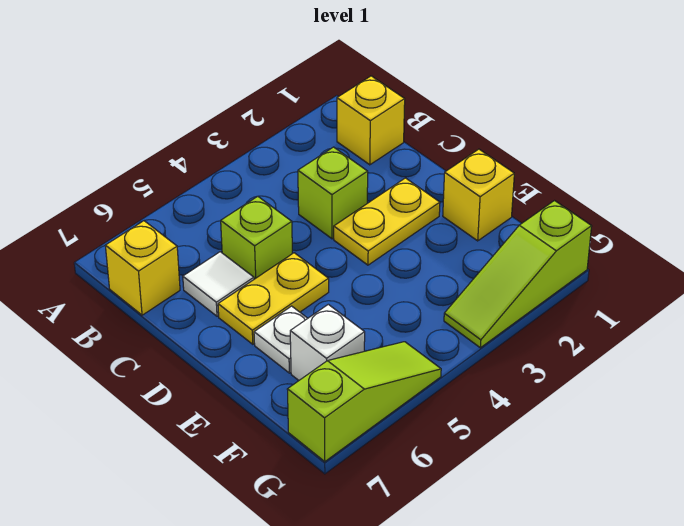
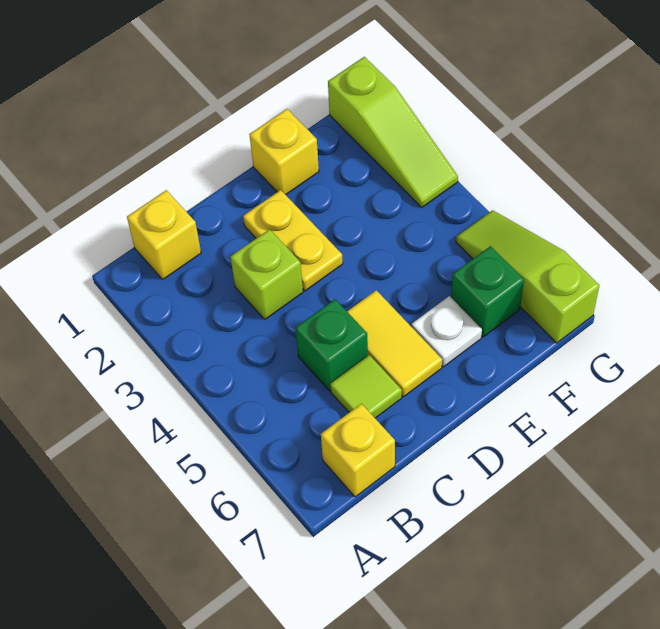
lime 1x1 brick [221,196,292,279] -> green 1x1 brick [295,299,368,391]
white 1x1 tile [183,252,254,316] -> lime 1x1 tile [330,355,402,418]
yellow 1x2 plate [218,253,329,344] -> yellow 1x2 tile [347,290,442,397]
white 1x1 brick [290,304,365,380] -> green 1x1 brick [451,246,524,337]

